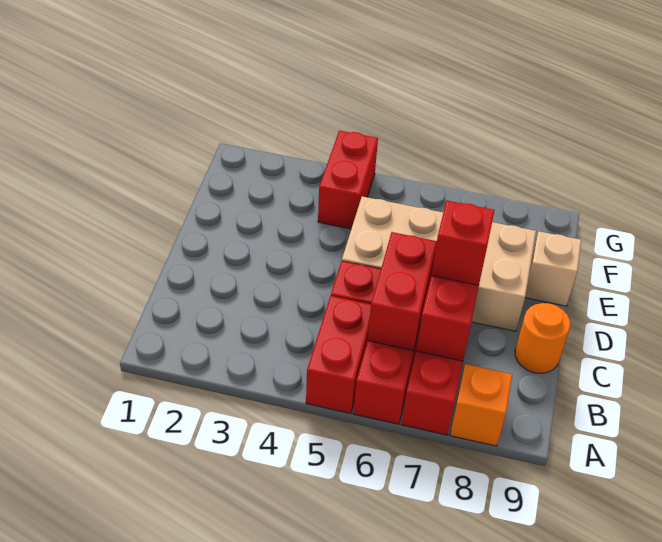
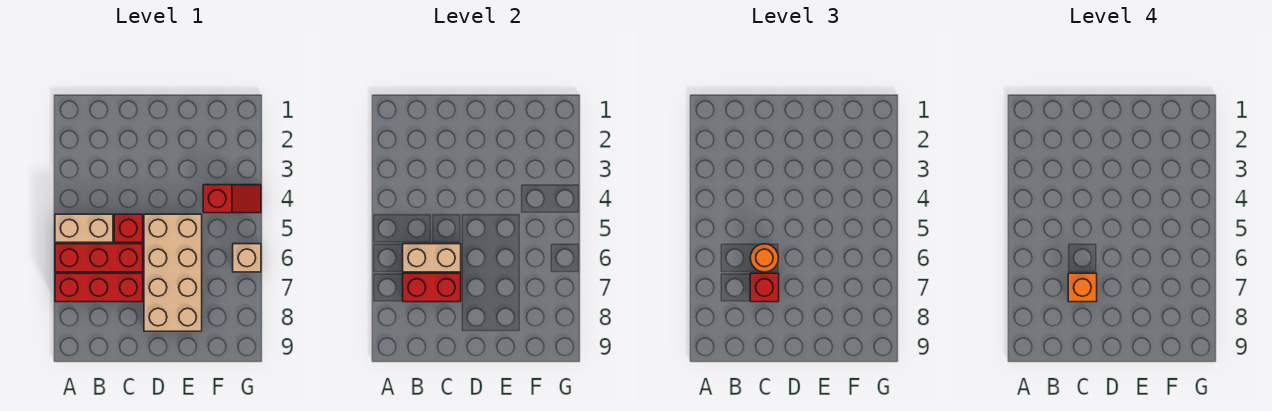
red 1x2 brick [306,296,371,413] -> tan 1x2 brick [55,214,113,242]
orange 1x1 brick [450,364,512,446] -> orange 1x1 brick moved to [1068,273,1097,302]
red 1x2 brick [368,232,437,351] -> tan 1x2 brick [403,244,461,272]
orange 1x1 round brick [515,303,570,373] -> orange 1x1 round brick moved to [750,244,778,272]
tan 1x1 brick [525,231,581,306] -> tan 1x1 brick moved to [233,244,261,272]
red 1x2 brick [318,131,378,229] -> red 1x2 slope [203,185,261,213]

